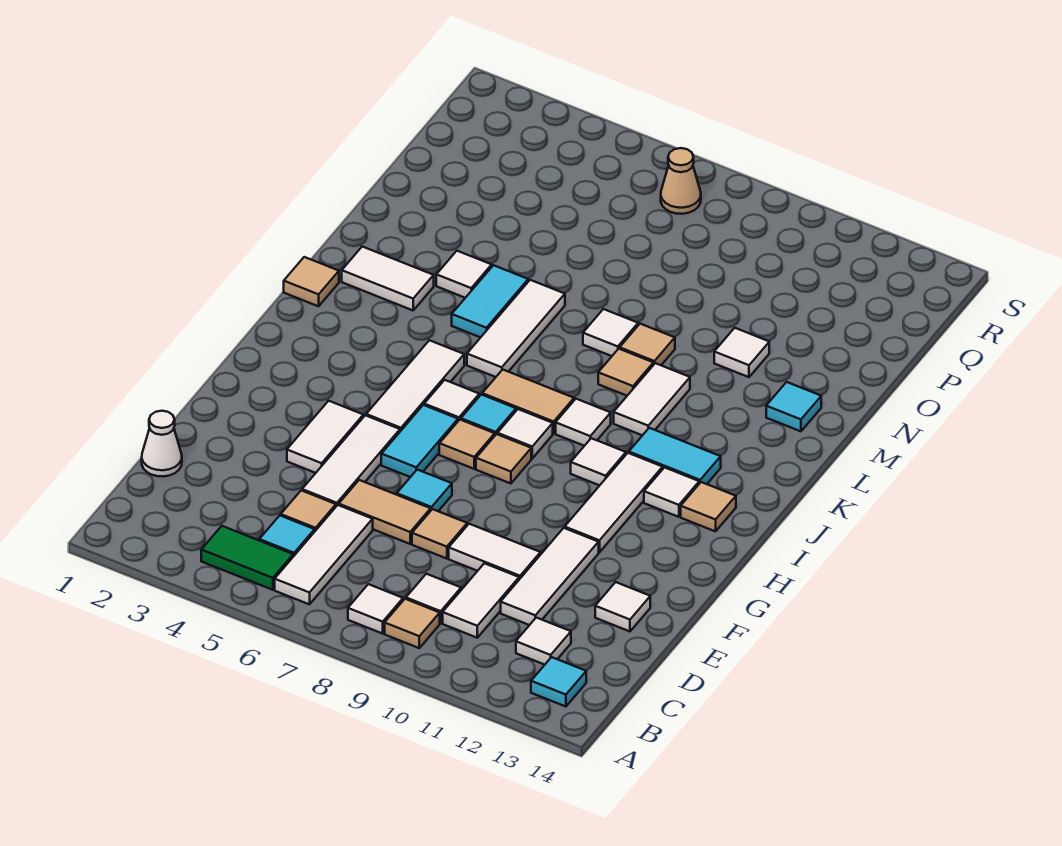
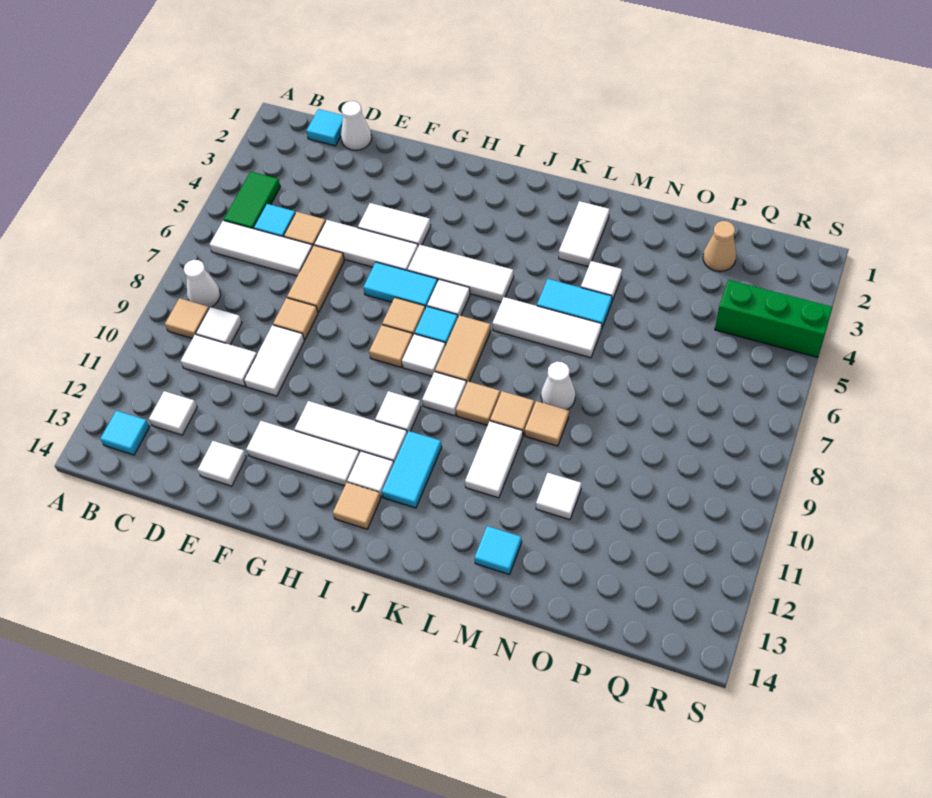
white 1x1 tile [348,584,403,634] -> white 1x1 cone [184,260,220,308]
white 1x3 tile [501,528,599,625] -> white 1x3 tile moved to [246,421,360,486]
cyan 1x1 tile [397,470,452,511] -> cyan 1x1 tile moved to [306,109,343,146]
tan 1x1 tile [284,257,339,306] -> tan 1x1 tile moved to [456,382,500,425]
white 1x2 tile [614,363,690,435] -> white 1x2 tile turned to [465,421,523,498]
white 1x1 tile [583,309,638,356] -> white 1x1 cone [541,362,575,410]
none -> green 1x3 brick [715,280,833,357]
tan 1x1 cone [661,148,701,214] -> tan 1x1 cone moved to [703,221,736,272]

